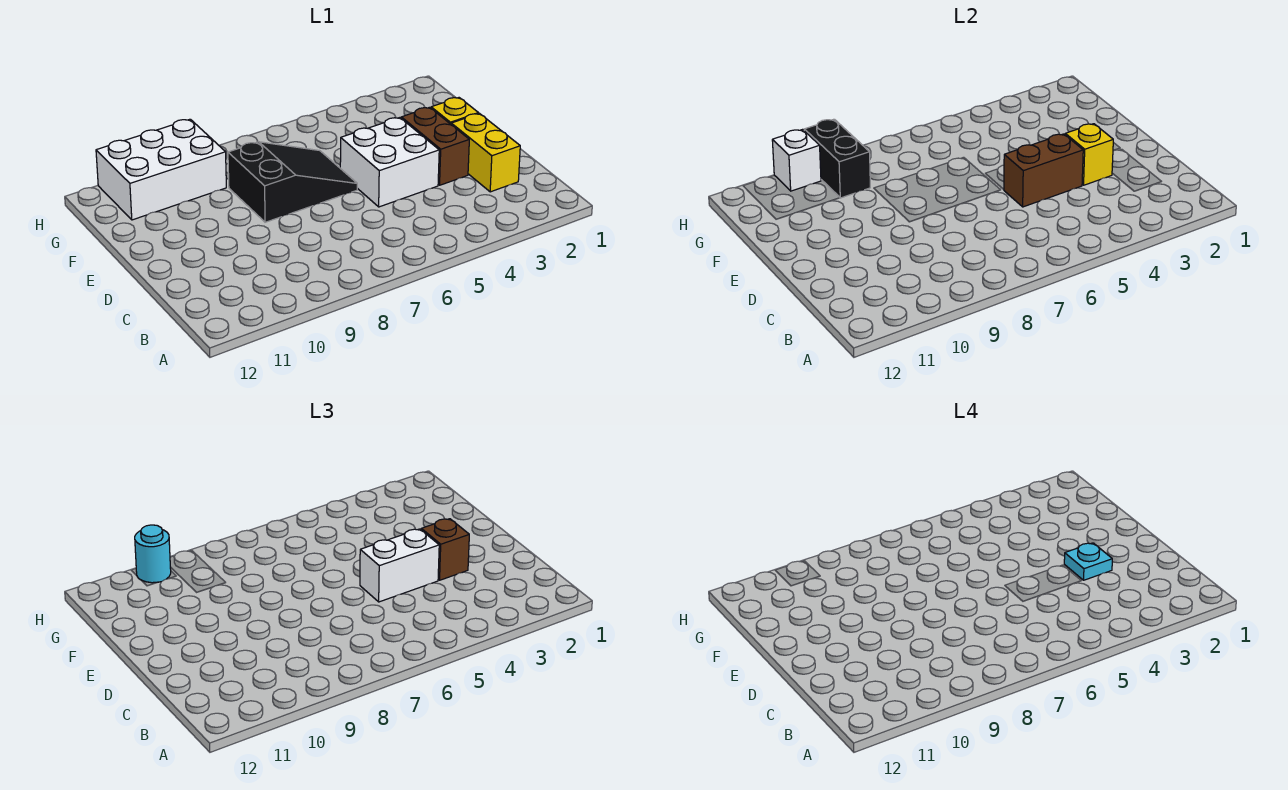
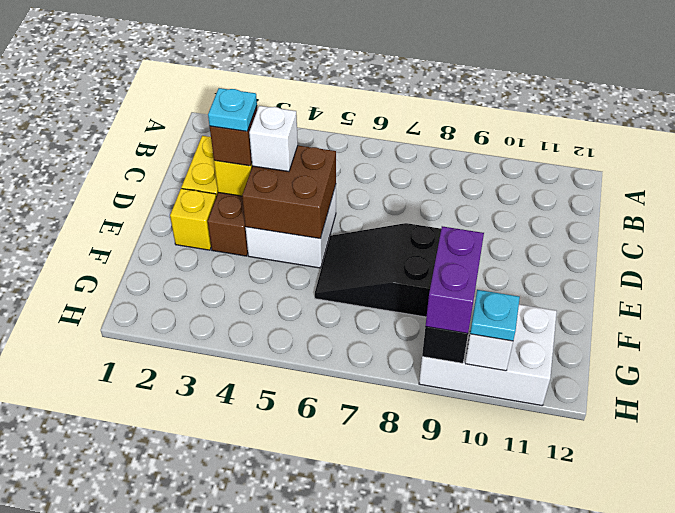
brown 1x2 brick [1004,134,1083,207] -> brown 2x2 brick [242,146,336,239]
white 1x2 brick [360,529,439,602] -> white 1x1 brick [249,106,298,172]
none -> purple 1x2 brick [425,226,484,334]
cyan 1x1 round brick [135,525,171,583] -> cyan 1x1 plate [470,290,520,341]

